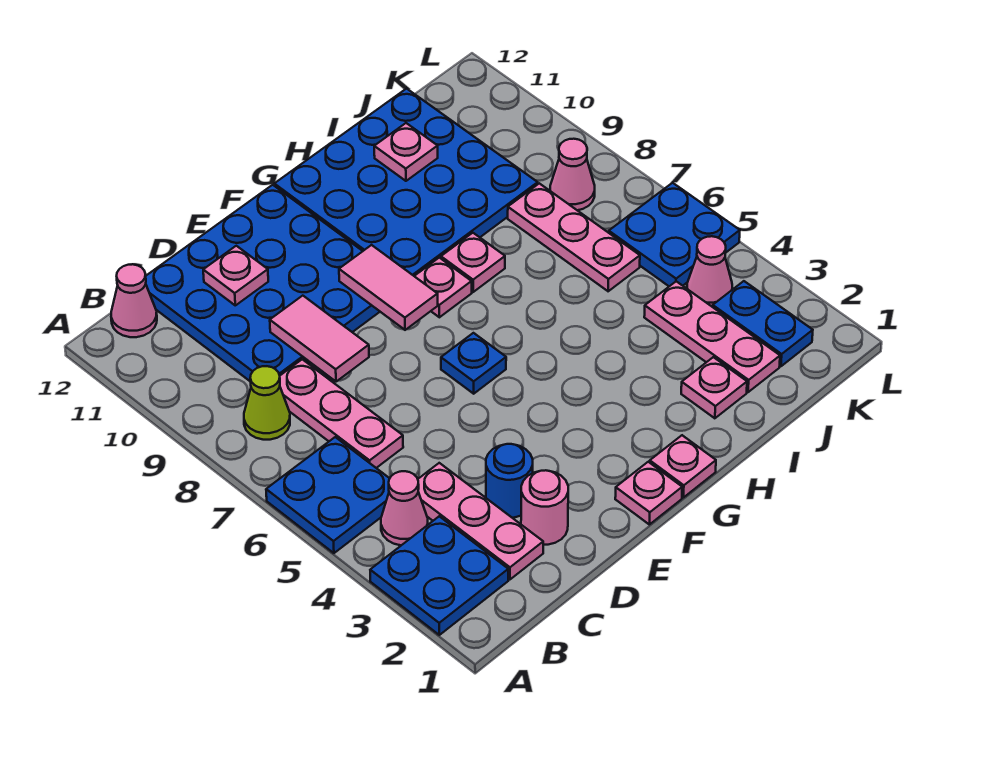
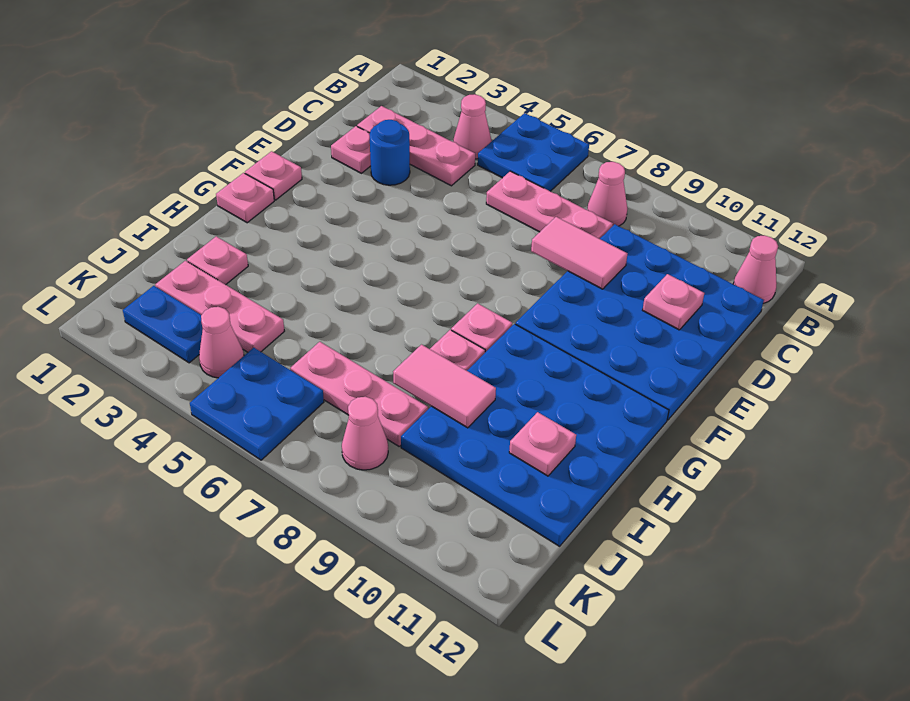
blue 2x2 plate [370,516,508,635] -> none
lime 1x1 cone [244,366,290,440] -> pink 1x1 cone [587,162,627,226]
pink 1x1 round brick [521,470,568,545] -> pink 1x1 plate [331,126,371,173]
blue 1x1 plate [441,333,506,394] -> none
pink 1x2 tile [339,245,438,330] -> pink 1x2 tile moved to [393,345,496,428]

